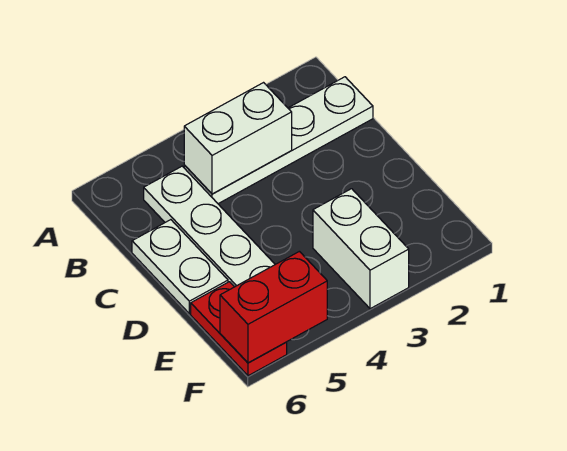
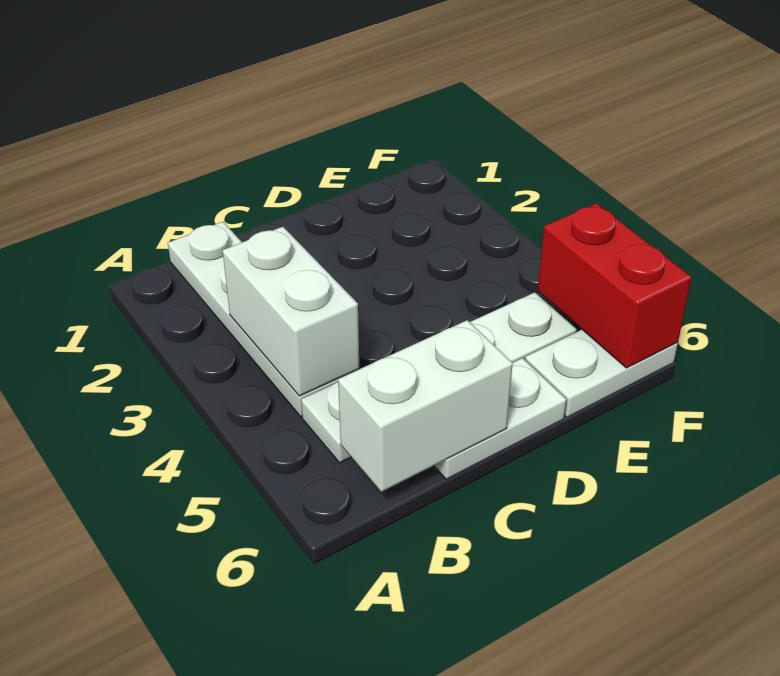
white 1x2 brick [313,189,409,309] -> white 1x2 brick moved to [338,320,513,492]
red 1x2 plate [191,282,287,376] -> white 1x2 plate [525,330,678,417]

